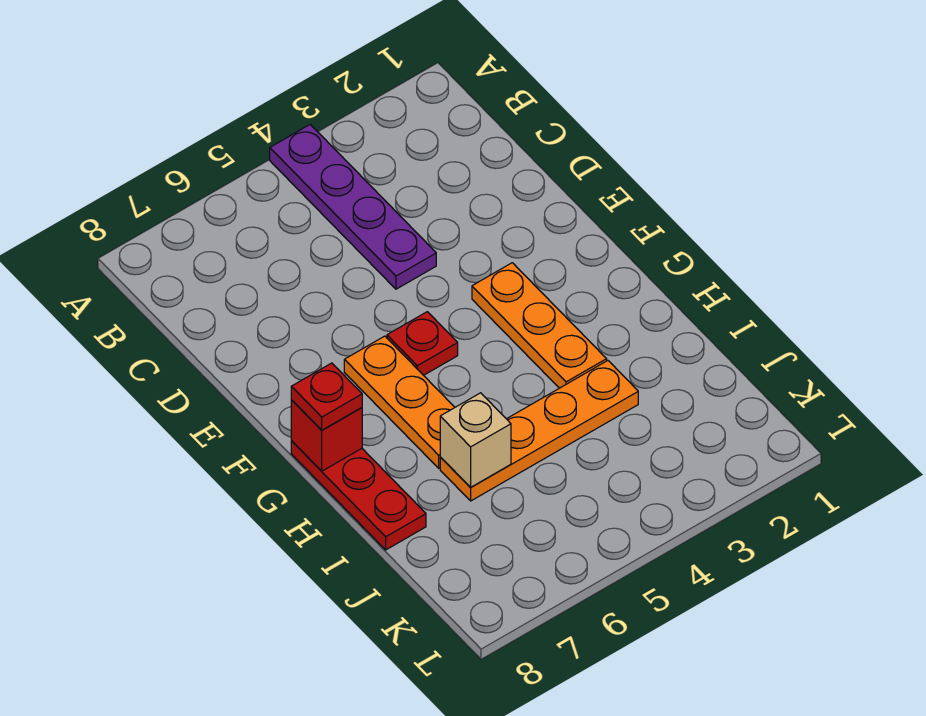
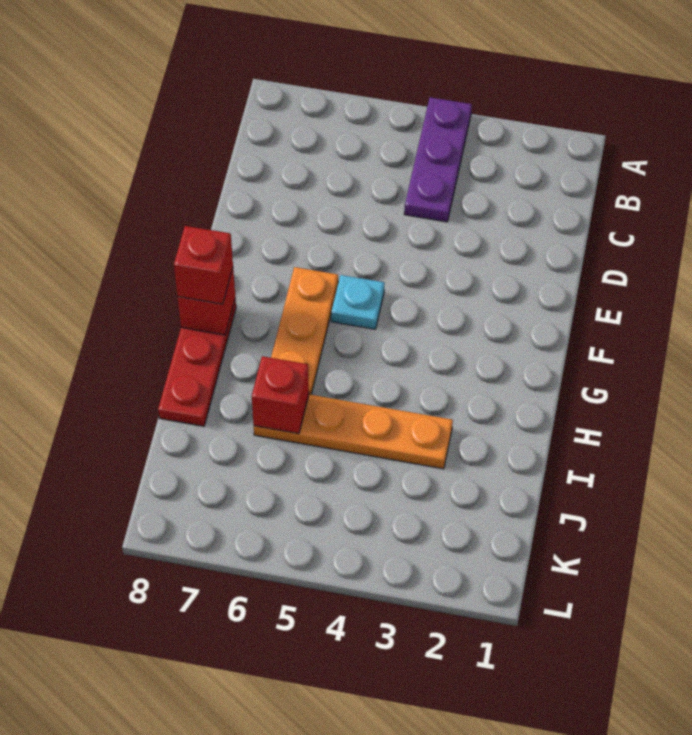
purple 1x4 plate [270,125,436,289] -> purple 1x3 plate [404,97,472,222]
orange 1x3 plate [472,263,607,388] -> none
red 1x1 plate [387,312,458,375] -> cyan 1x1 plate [331,275,385,329]
red 1x1 plate [291,363,362,430] -> red 1x1 brick [174,226,233,304]
tan 1x1 brick [440,393,511,487] -> red 1x1 brick [252,356,309,434]

